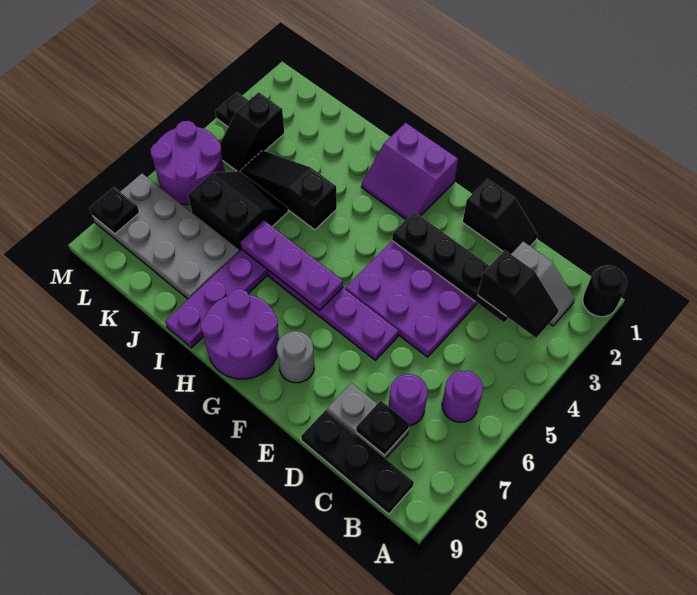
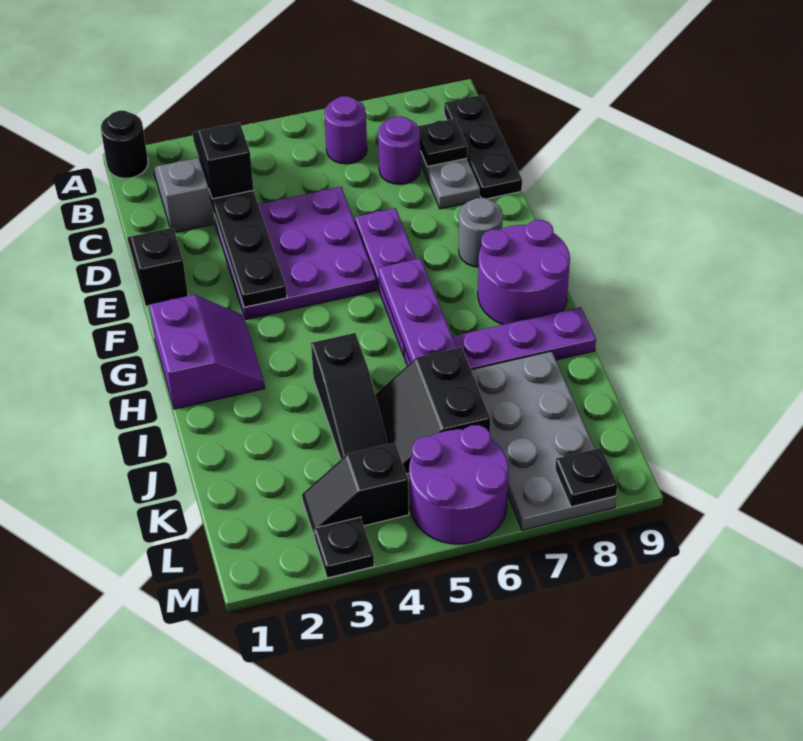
black 1x2 slope [220,92,284,172] -> black 1x2 slope turned to [302,443,409,537]

